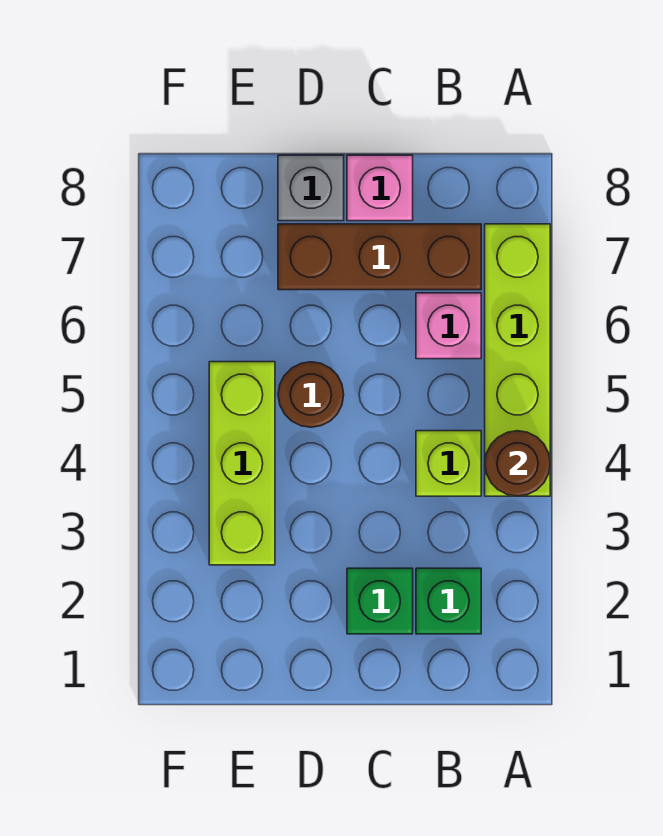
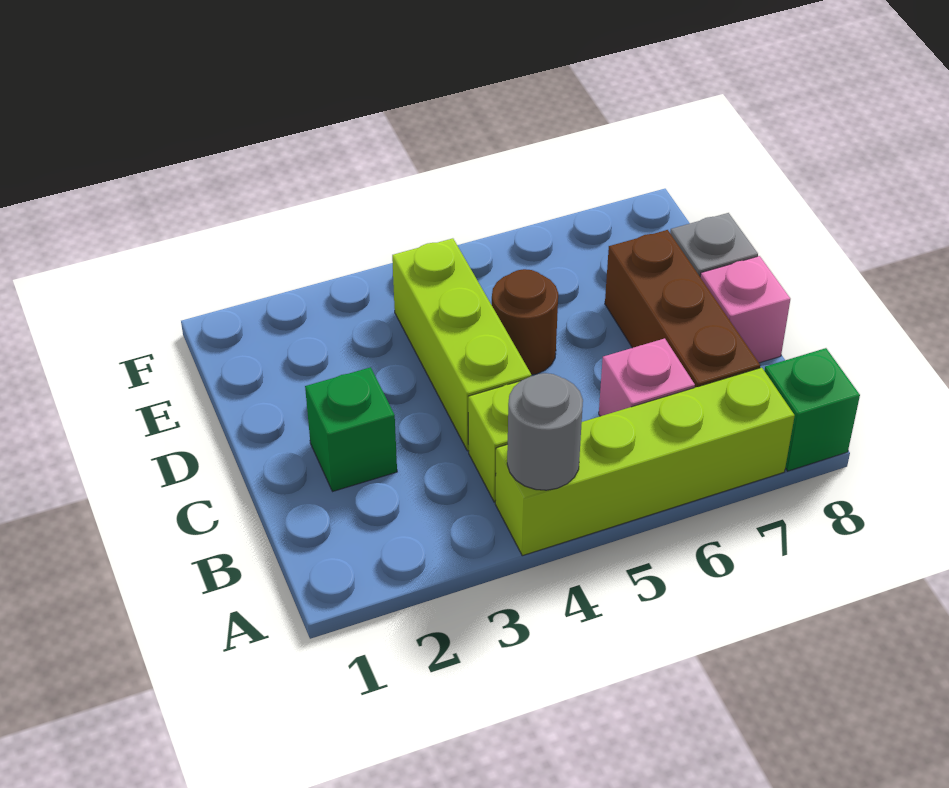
brown 1x1 round brick [485,431,550,496] -> grey 1x1 round brick [507,373,583,490]
green 1x1 brick [416,568,481,634] -> green 1x1 brick moved to [764,348,860,471]
lime 1x3 brick [209,362,275,565] -> lime 1x3 brick turned to [392,238,532,451]

